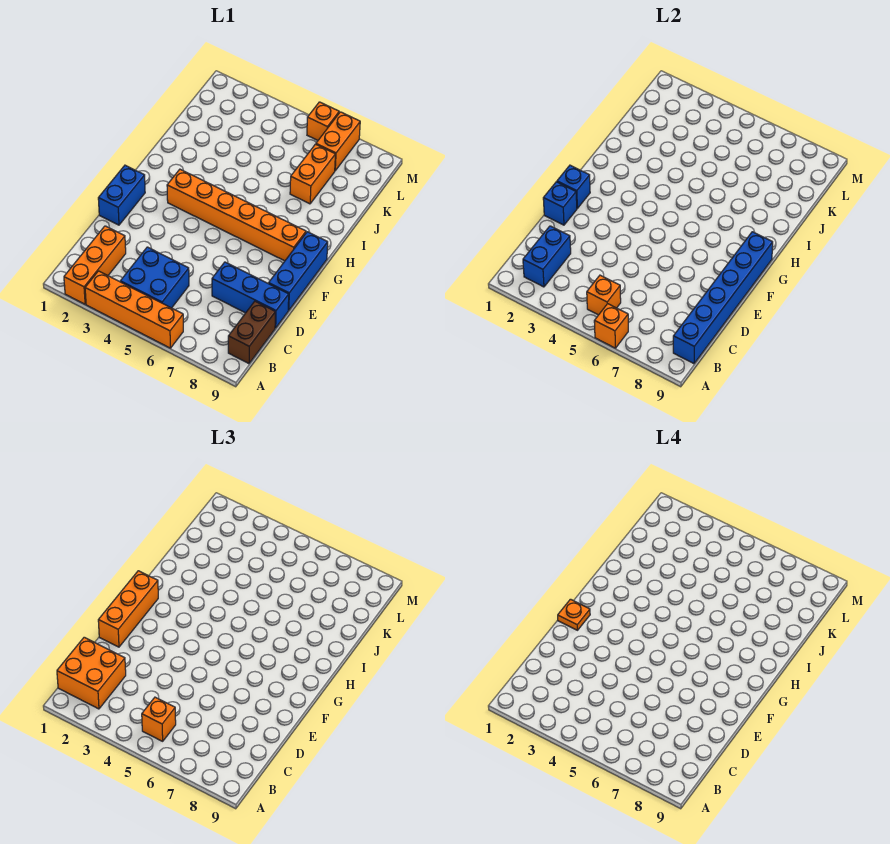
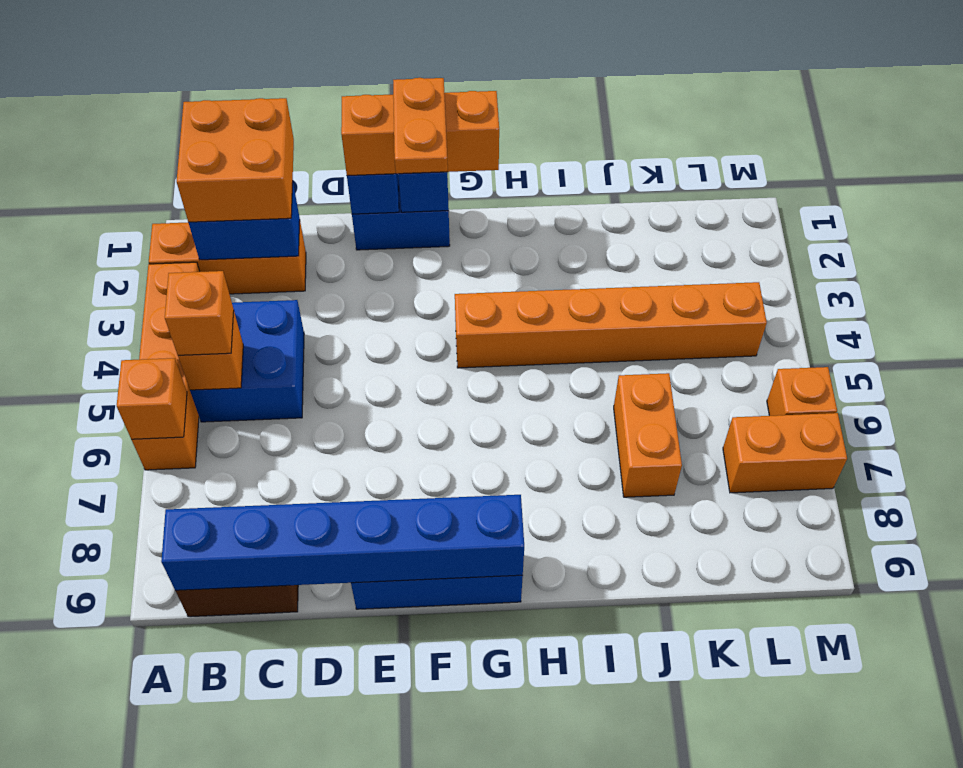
blue 1x3 brick [212,262,289,328] -> none
orange 1x1 plate [558,599,590,630] -> orange 1x2 plate [393,78,448,173]
orange 1x6 brick [167,169,306,261] -> orange 1x6 brick turned to [455,282,767,368]
orange 1x2 brick [290,144,335,204] -> orange 1x2 brick turned to [614,373,682,497]

